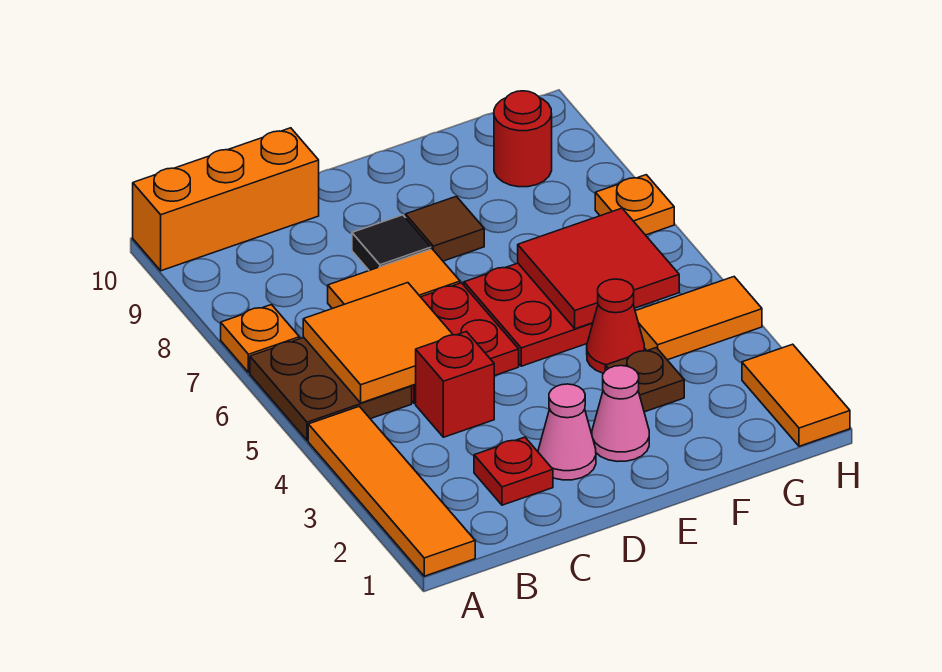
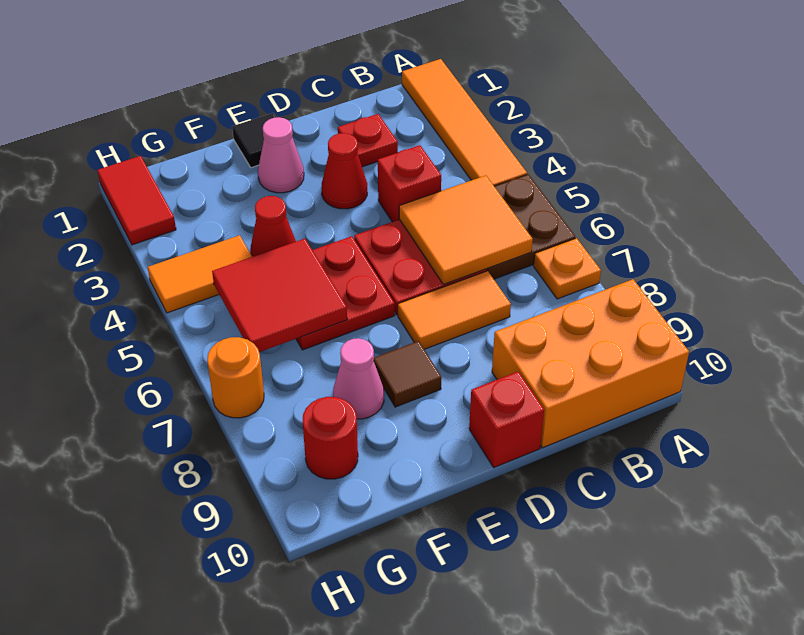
orange 1x3 brick [133,128,319,271] -> orange 2x3 brick [492,279,689,448]
pink 1x1 cone [538,384,596,480] -> pink 1x1 cone moved to [333,338,384,419]
none -> red 1x1 cone [321,133,367,209]
black 1x1 tile [352,215,431,271] -> black 1x1 tile moved to [232,113,277,168]
none -> red 1x1 brick [469,372,544,467]
brown 1x1 plate [605,348,684,412] -> none
orange 1x2 tile [742,344,850,446] -> red 1x2 tile [97,156,176,245]
orange 1x1 plate [595,175,674,235] -> orange 1x1 round brick [207,337,264,418]

